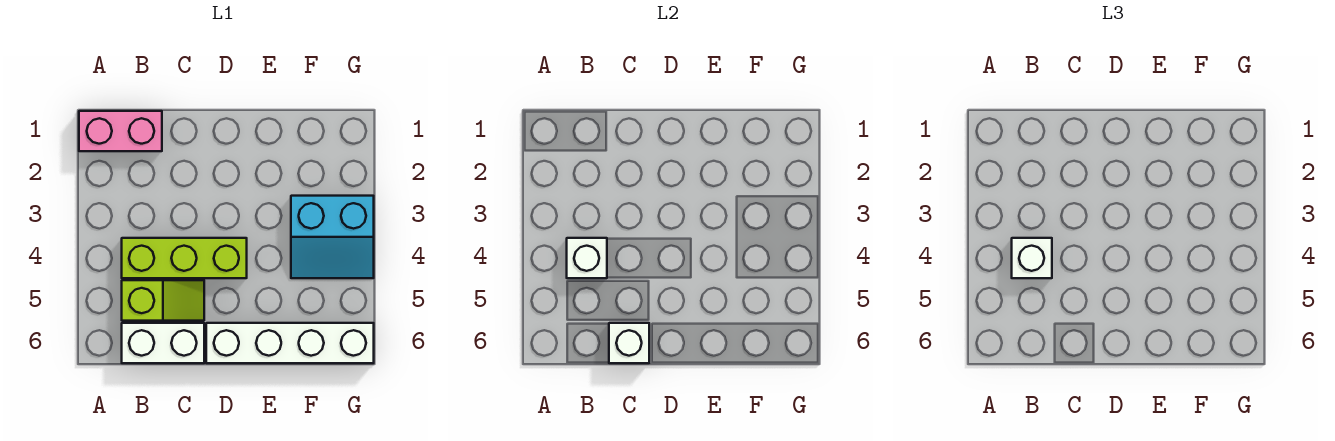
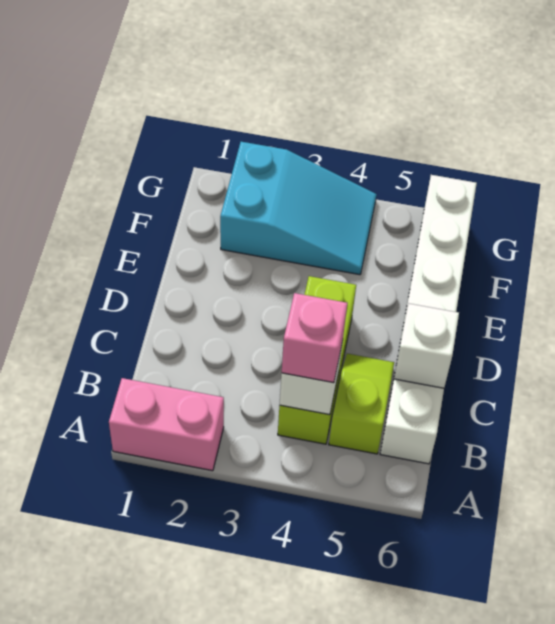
pink 1x2 brick [79,111,162,151] -> pink 1x2 brick turned to [109,378,224,471]
white 1x1 brick [1012,238,1052,278] -> pink 1x1 brick [282,293,347,383]
cyan 2x2 slope [291,196,374,278] -> cyan 2x3 slope [220,142,377,275]

